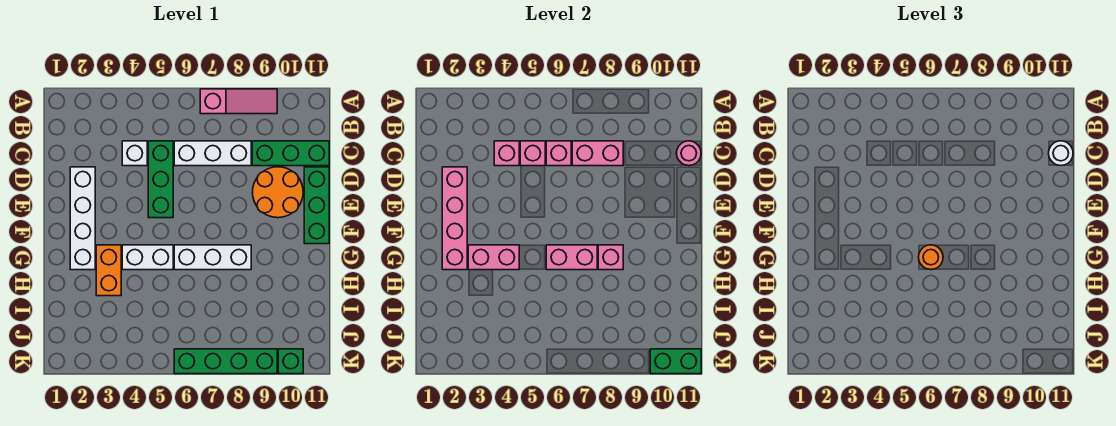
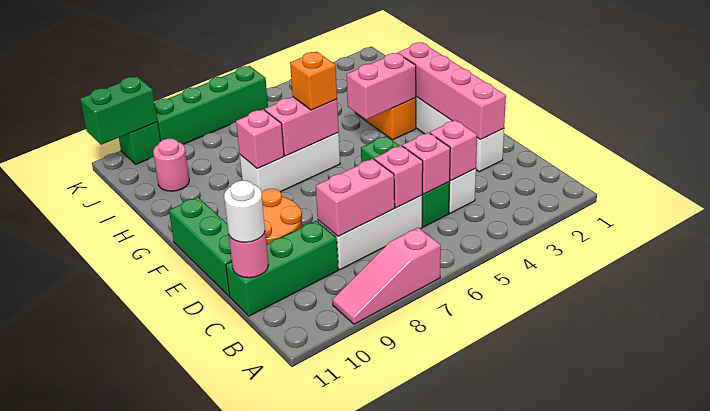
white 1x2 brick [122,245,173,270] -> none
orange 1x1 round brick [919,245,943,270] -> orange 1x1 brick [290,52,337,110]
none -> pink 1x1 round brick [153,139,189,191]

